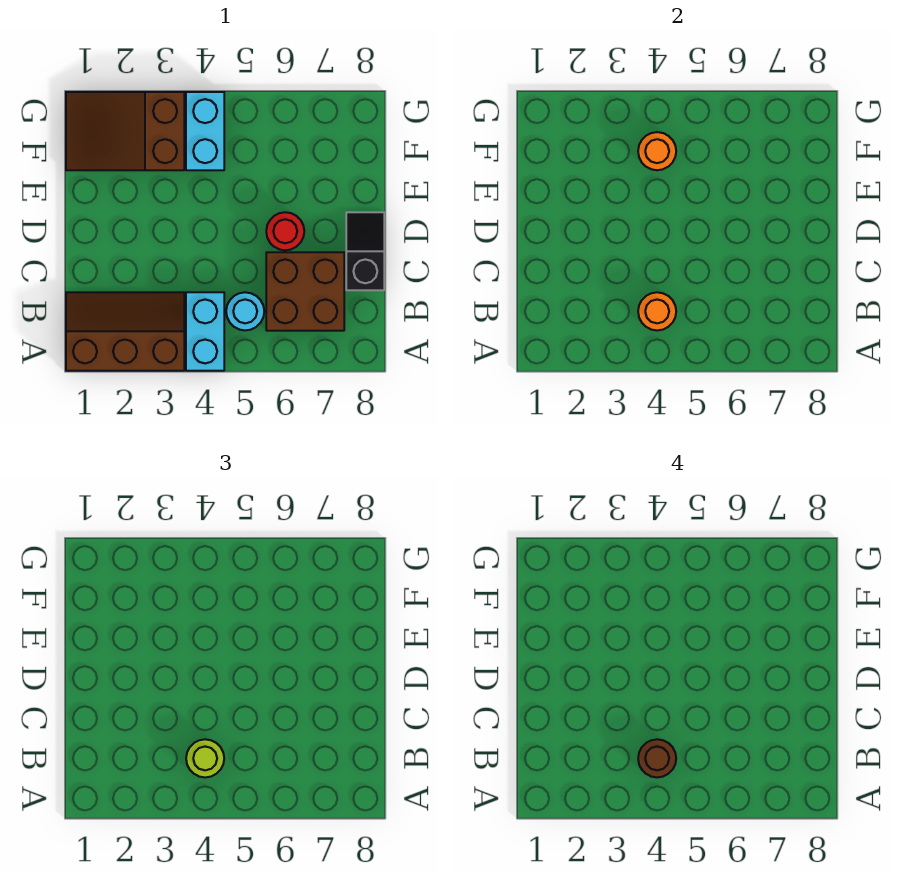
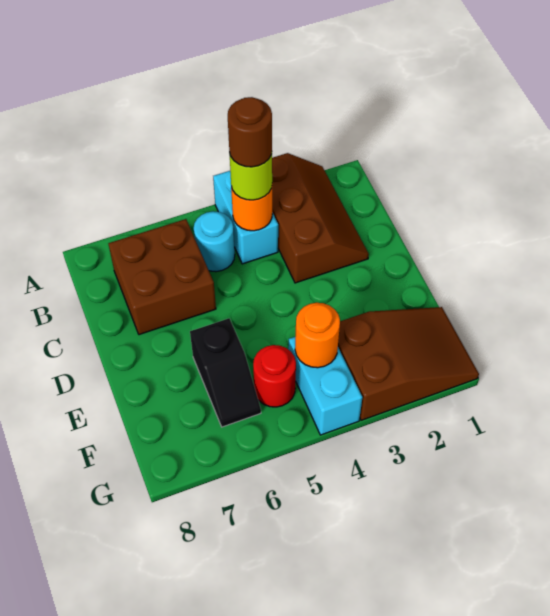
brown 2x3 slope [66,292,184,371] -> brown 2x3 slope turned to [272,153,369,283]
black 1x2 slope [346,212,384,290] -> black 1x2 slope moved to [190,318,261,427]
red 1x1 round brick [266,212,304,250] -> red 1x1 round brick moved to [253,345,296,407]

